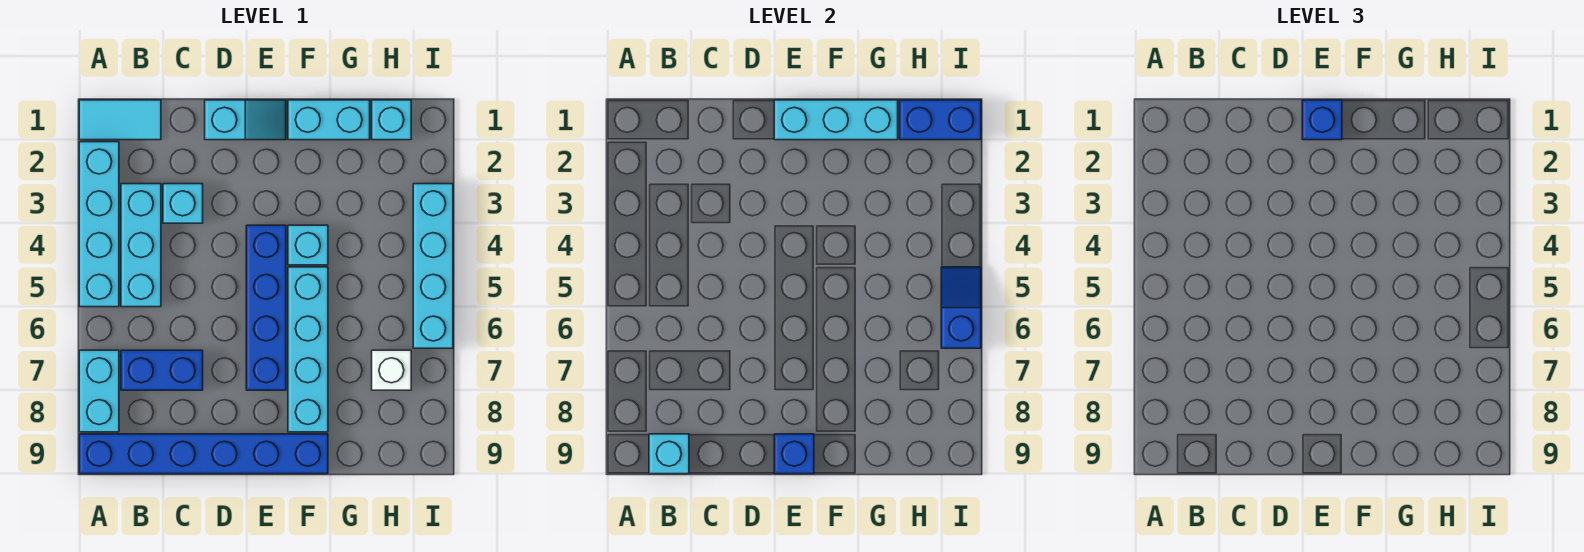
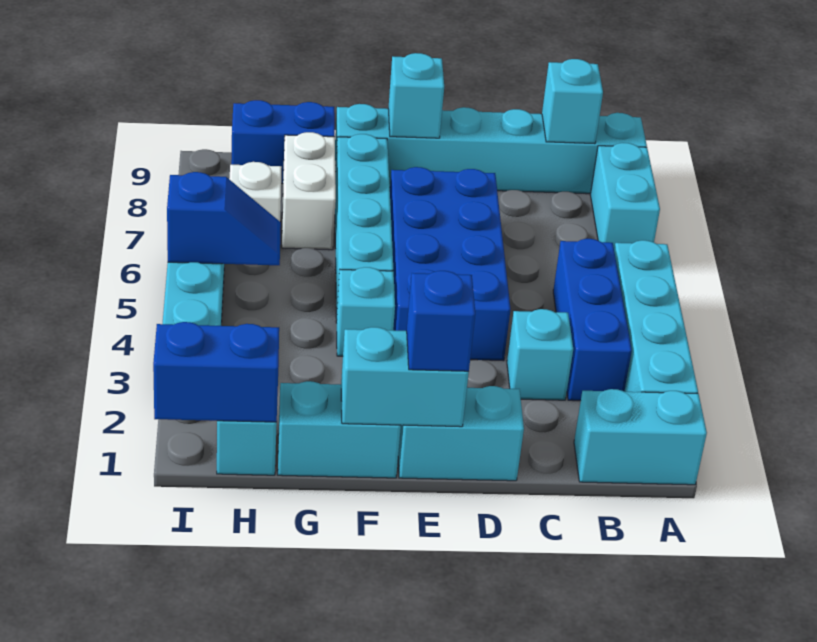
cyan 1x2 tile [79,100,161,140] -> cyan 1x2 brick [574,389,707,485]
blue 1x6 brick [79,434,328,474] -> cyan 1x6 brick [335,104,647,194]
cyan 1x3 brick [121,184,161,307] -> blue 1x3 brick [553,239,632,401]
blue 1x2 brick [121,350,203,390] -> blue 1x2 brick moved to [231,100,335,184]
cyan 1x2 slope [205,100,286,140] -> cyan 1x2 brick [398,386,524,481]
cyan 1x3 brick [774,100,898,140] -> cyan 1x2 brick [341,327,469,427]
blue 1x4 brick [246,225,286,390] -> blue 2x4 brick [390,167,511,361]
blue 1x1 brick [774,434,814,474] -> cyan 1x1 brick [388,53,444,138]
none -> white 1x2 brick [282,132,336,250]
blue 1x2 slope [941,267,981,348] -> blue 1x2 slope turned to [167,172,281,265]

